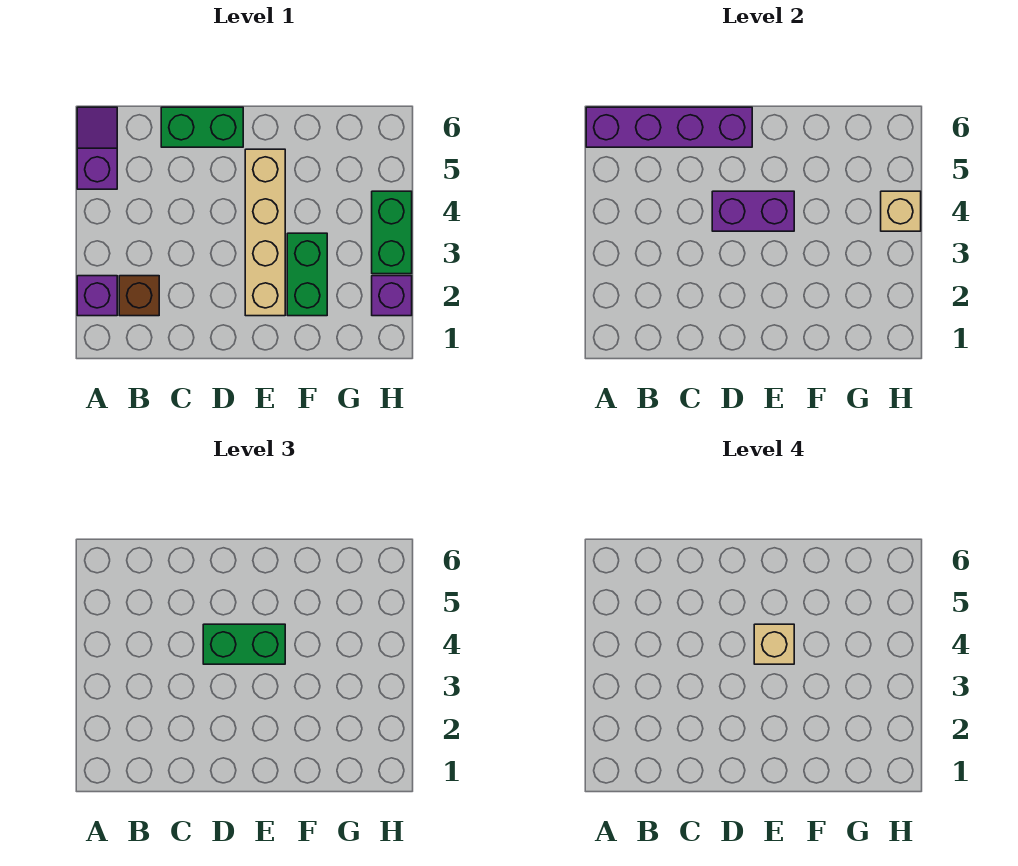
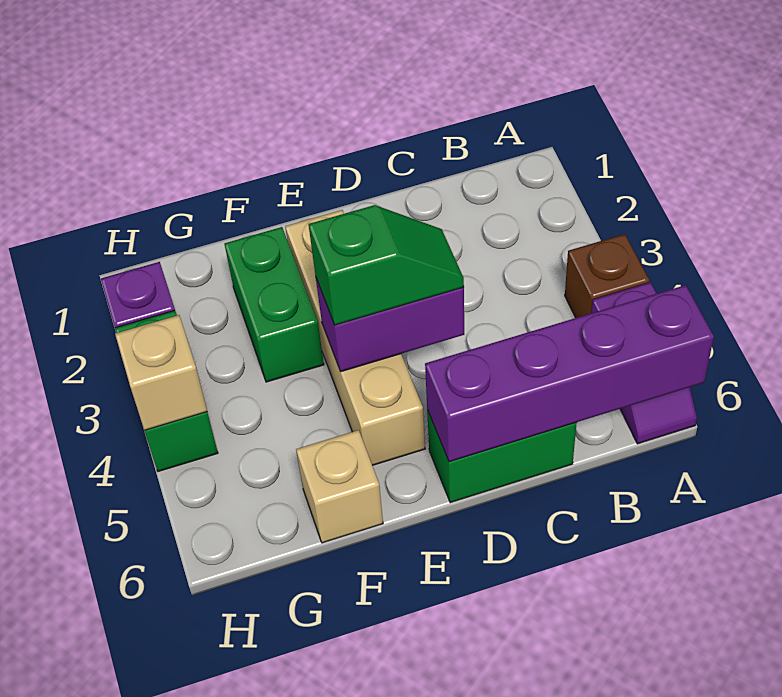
purple 1x1 brick [77,276,117,316] -> none
brown 1x1 brick [119,276,159,316] -> brown 1x1 brick moved to [565,234,649,318]
green 1x2 brick [203,624,285,664] -> green 1x2 slope [308,205,464,325]
tan 1x1 brick [754,624,794,664] -> tan 1x1 brick moved to [296,430,383,543]

